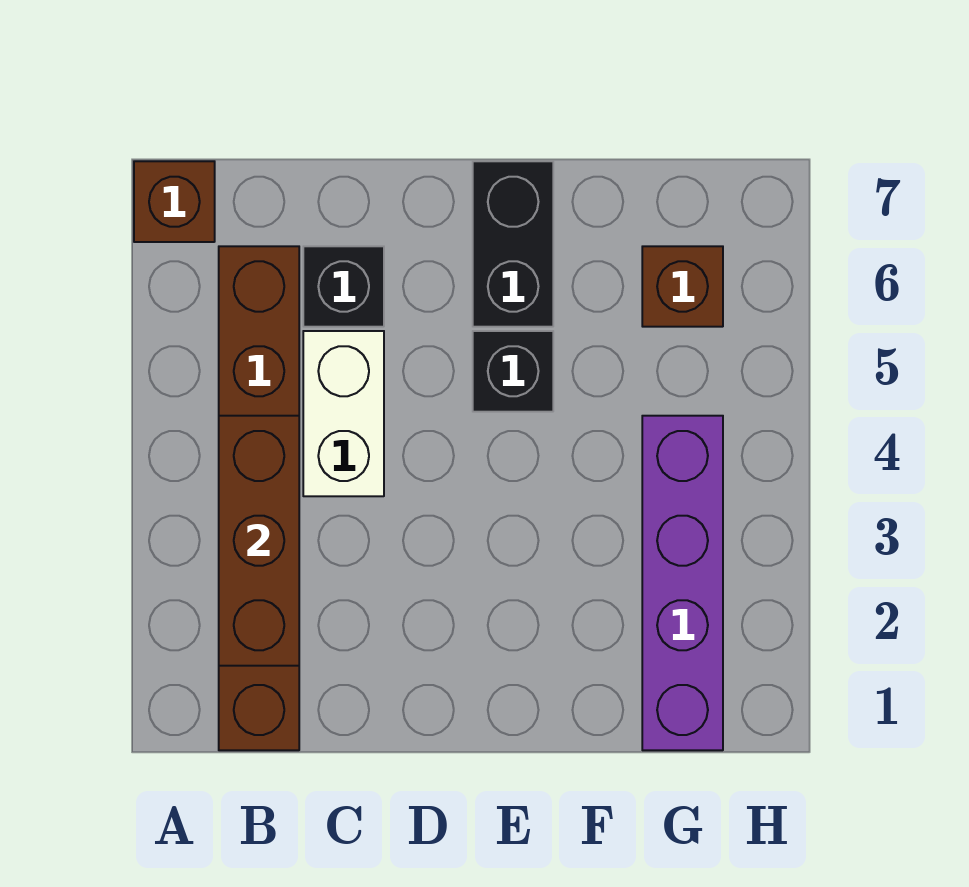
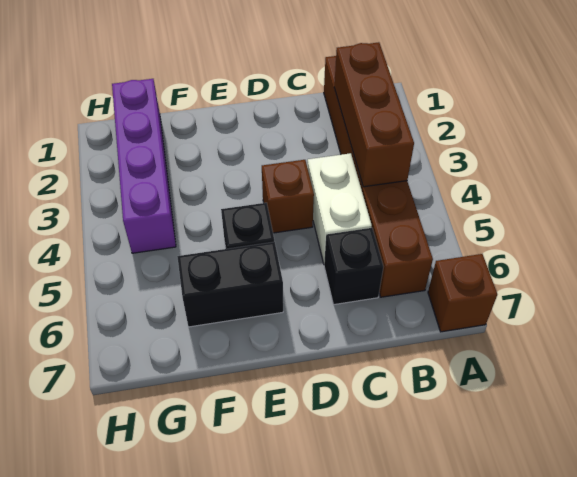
black 1x2 brick [473,161,553,327] -> black 1x2 brick turned to [177,242,283,327]
brown 1x1 brick [642,246,723,327] -> brown 1x1 brick moved to [262,160,314,233]

